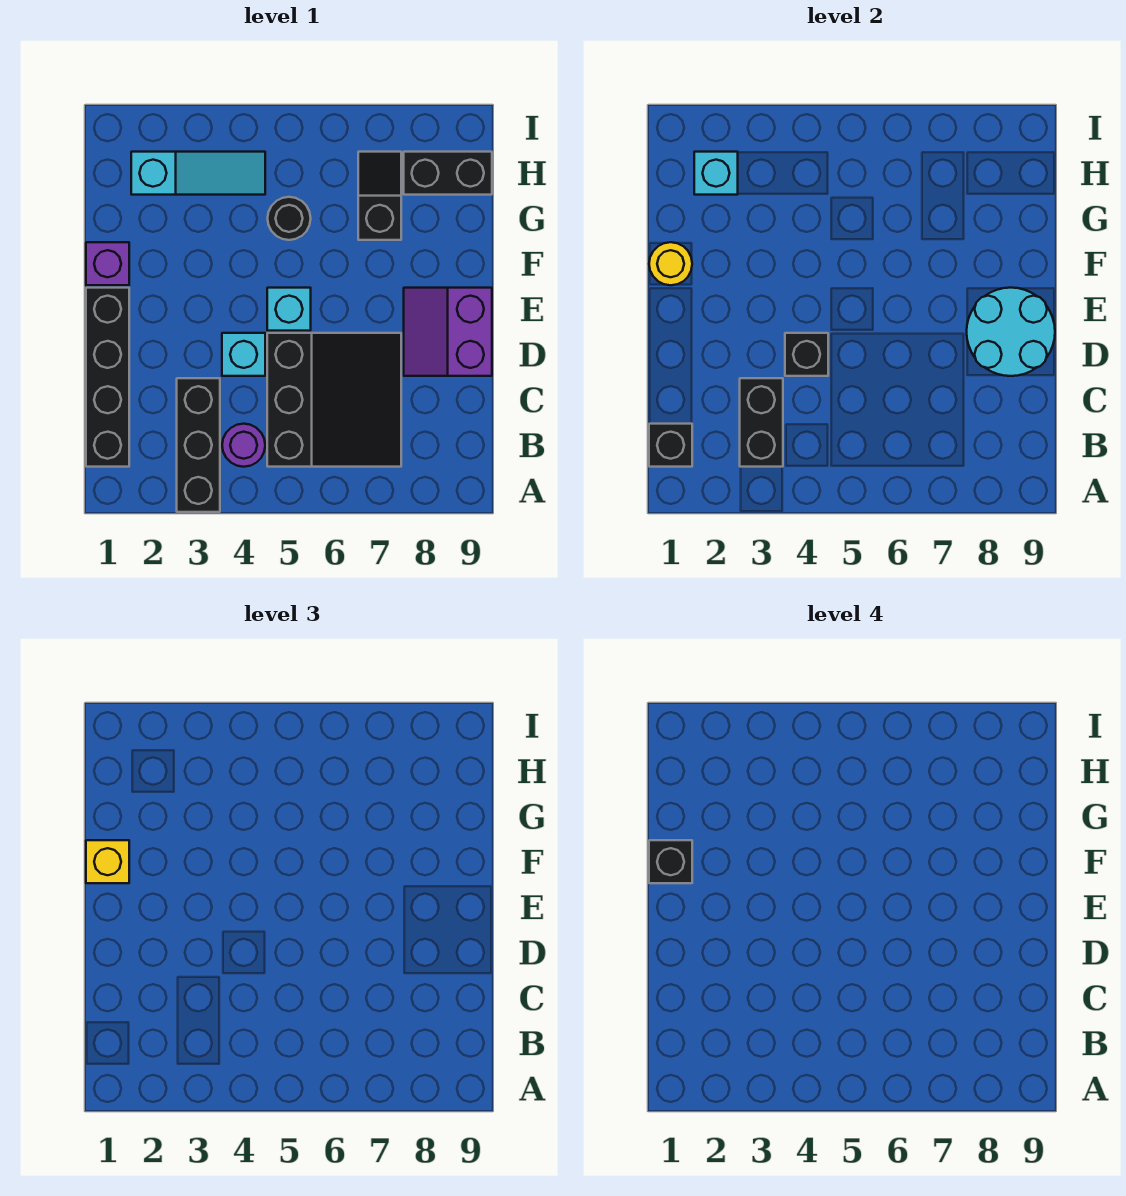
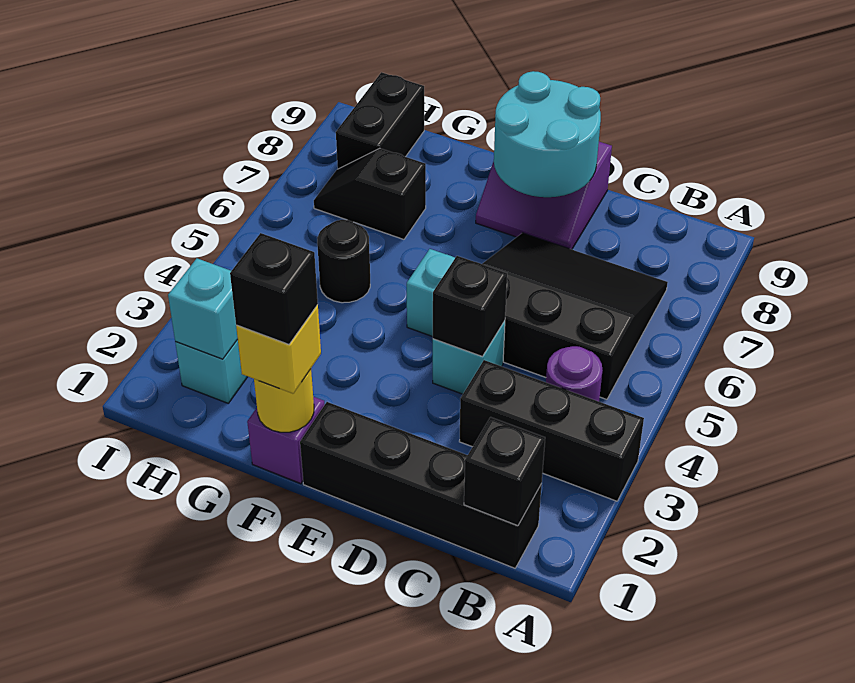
black 1x2 brick [740,378,783,467] -> none

